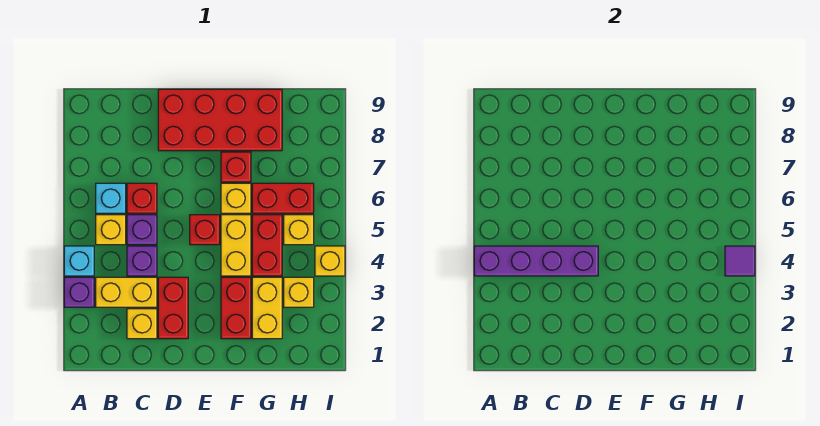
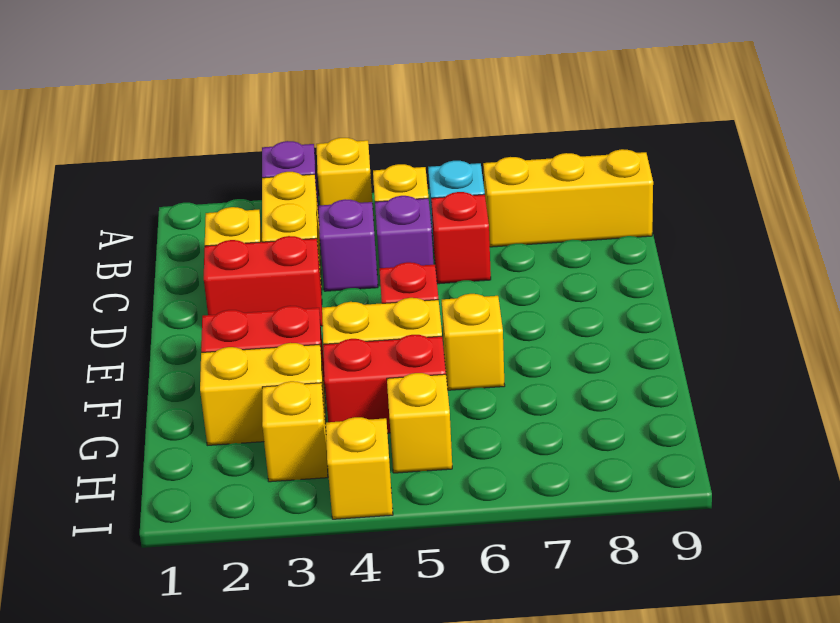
cyan 1x1 brick [64,246,94,276] -> yellow 1x1 brick [316,138,374,220]
purple 1x4 brick [474,246,598,276] -> none
none -> yellow 1x3 brick [483,149,653,247]
red 2x4 brick [158,89,282,151] -> none
red 1x1 brick [221,152,251,182] -> none
red 1x2 brick [252,183,314,213] -> none
purple 1x1 tile [725,246,755,276] -> none

